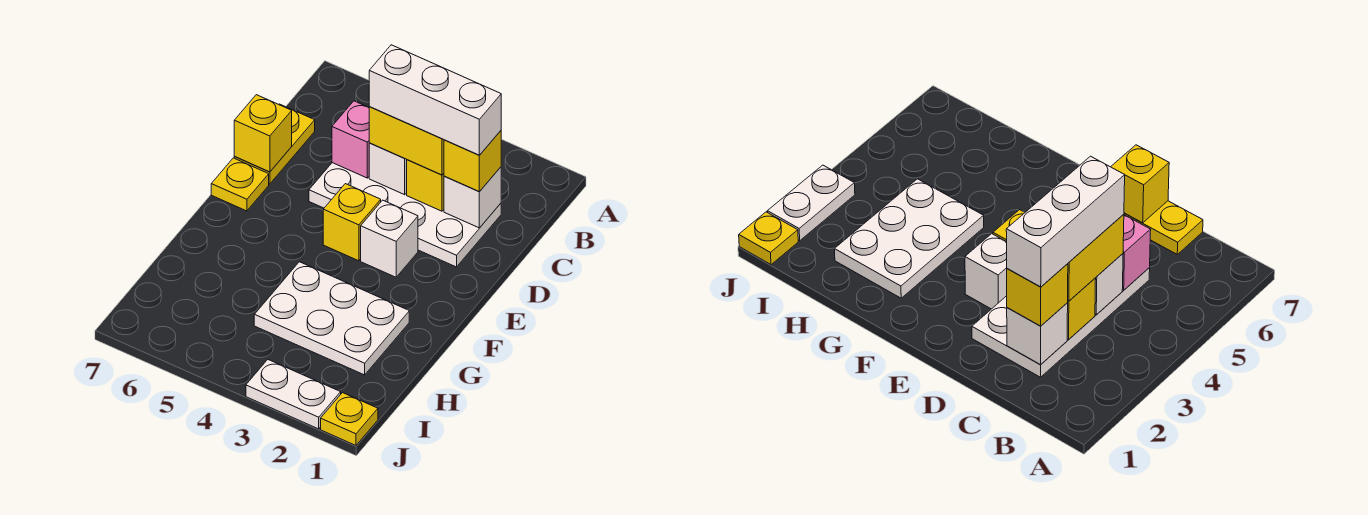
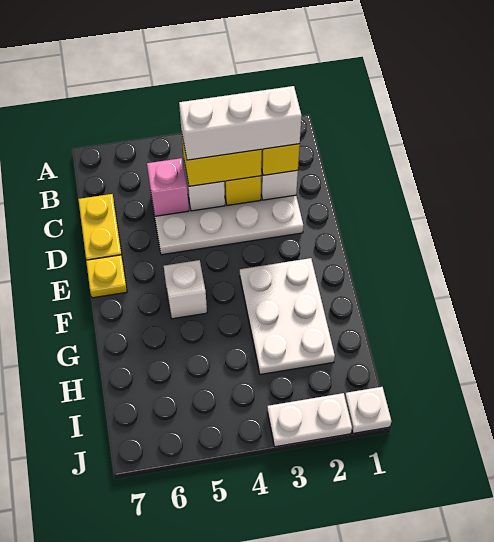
yellow 1x1 brick [234,95,292,172] -> none
white 1x1 brick [361,200,418,277] -> white 1x1 brick moved to [164,260,207,319]
yellow 1x1 brick [323,184,381,261] -> none
white 2x3 plate [254,262,409,375] -> white 2x3 plate turned to [240,258,335,375]
yellow 1x1 plate [321,393,378,445] -> white 1x1 plate [345,387,391,433]

